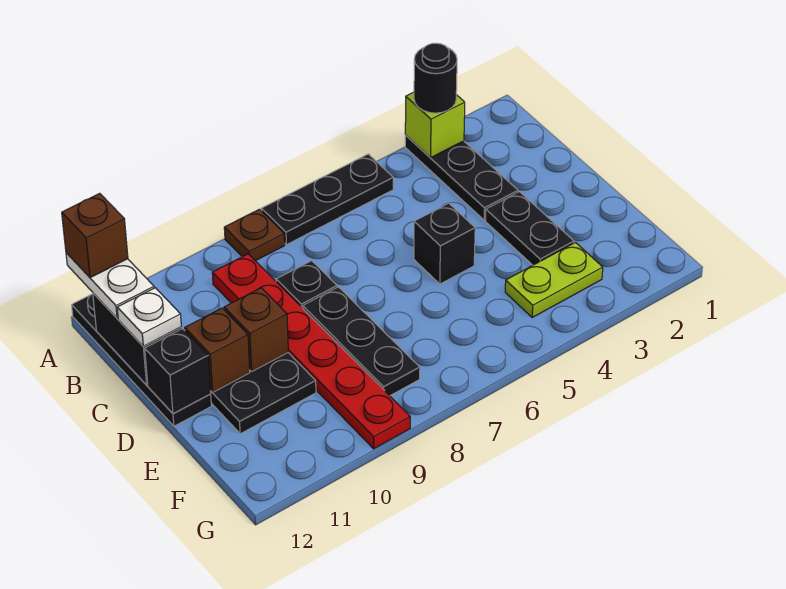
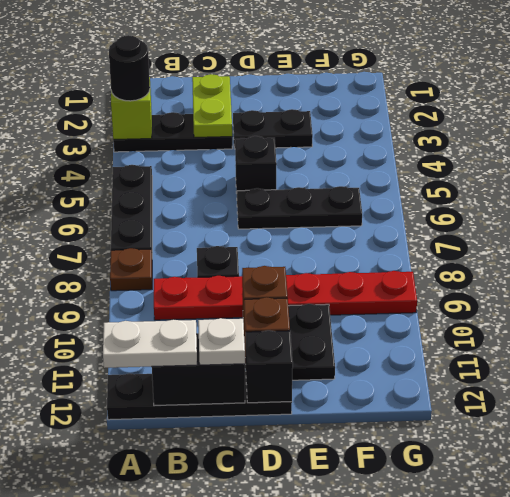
brown 1x1 brick [62,193,128,278] -> none
black 1x3 plate [303,287,420,396] -> black 1x3 plate moved to [237,186,362,229]
lime 1x2 plate [505,243,603,318] -> lime 1x2 plate moved to [192,74,232,137]

